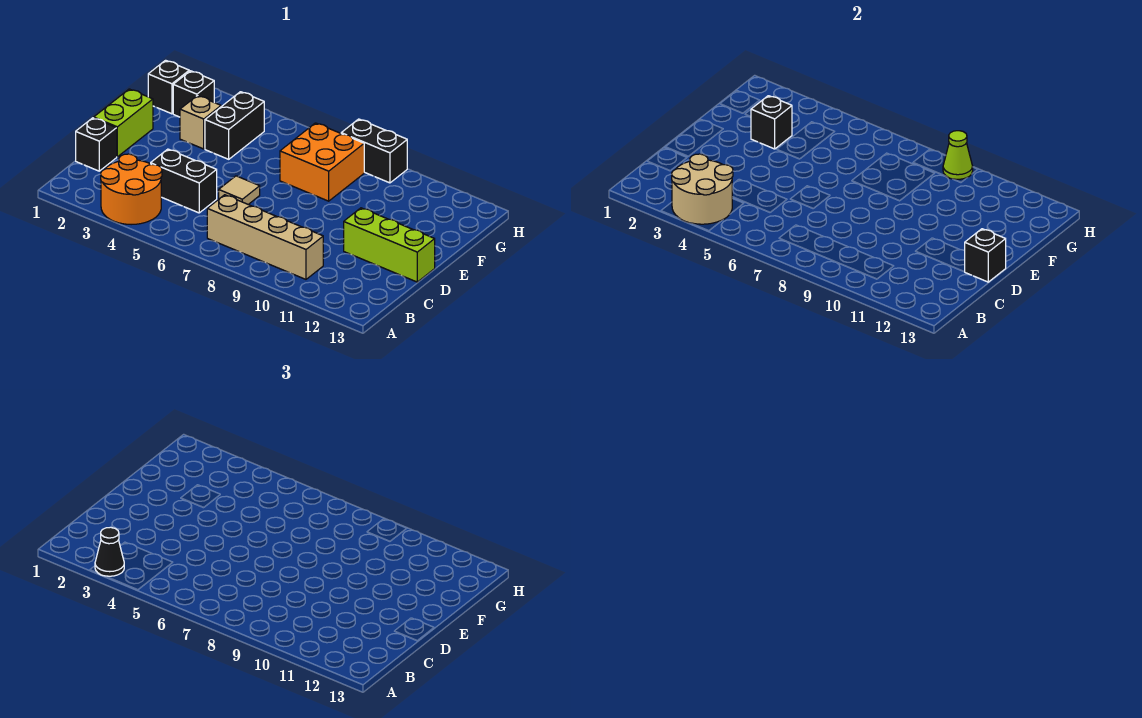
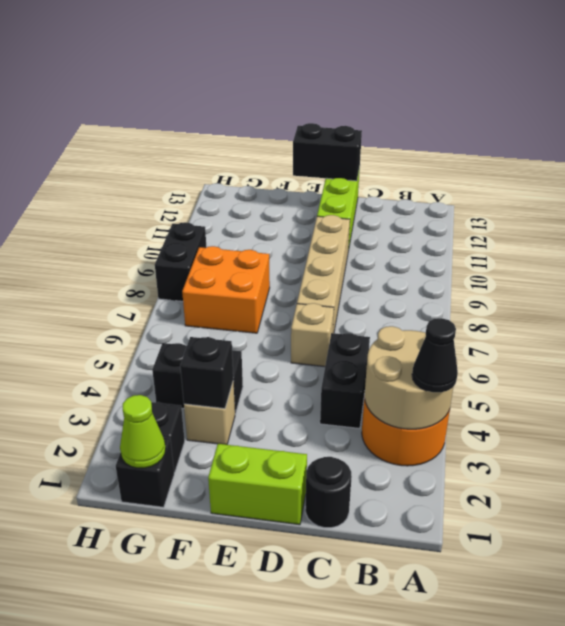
tan 1x4 brick [207,195,323,279] -> tan 1x4 brick moved to [297,215,350,333]
black 1x1 brick [76,118,117,171] -> black 1x1 round brick [305,457,352,528]
tan 1x1 tile [219,176,260,204] -> tan 1x1 brick [291,303,334,367]
black 1x1 brick [965,229,1006,282] -> black 1x2 brick [293,123,362,181]
lime 1x1 cone [943,131,973,179] -> lime 1x1 cone moved to [120,395,166,468]

